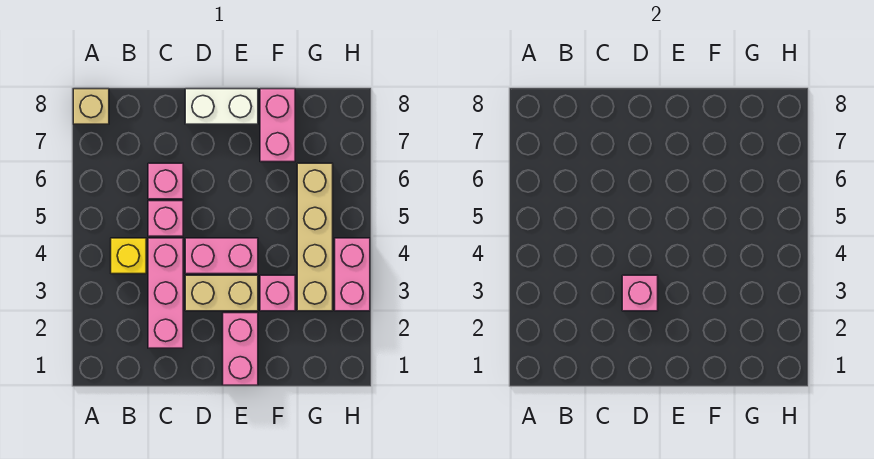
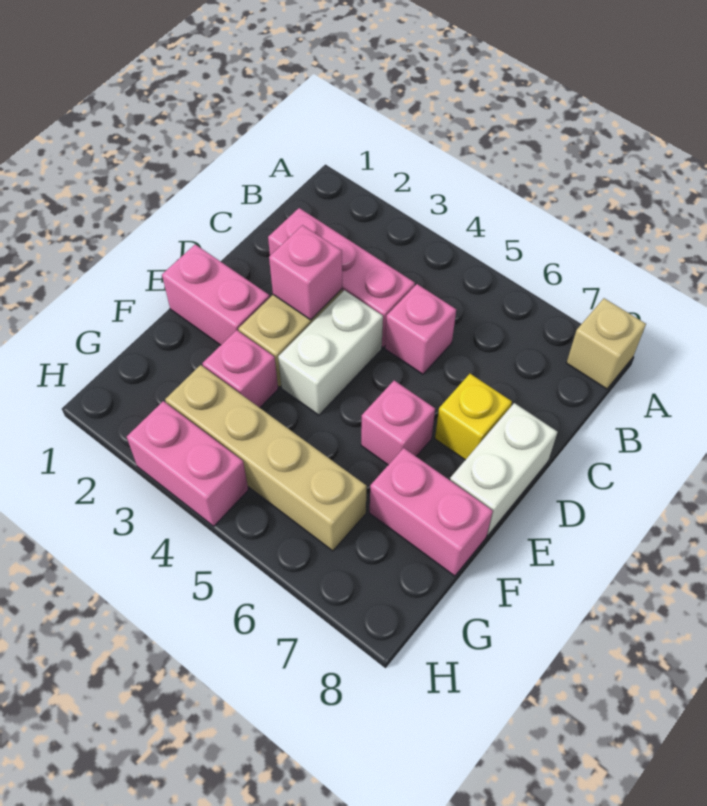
yellow 1x1 brick [111,238,146,274] -> yellow 1x1 brick moved to [435,374,512,460]
pink 1x1 brick [148,163,183,199] -> pink 1x1 brick moved to [361,381,435,465]
pink 1x2 brick [185,238,258,274] -> white 1x2 brick [278,290,383,415]

